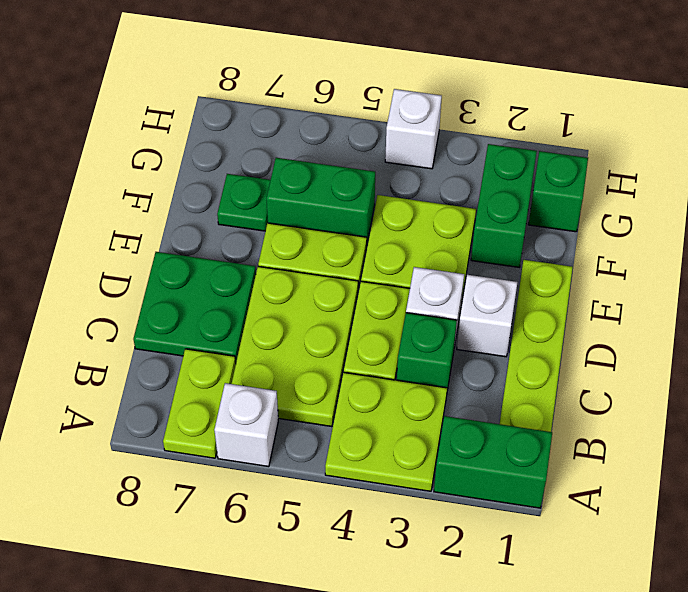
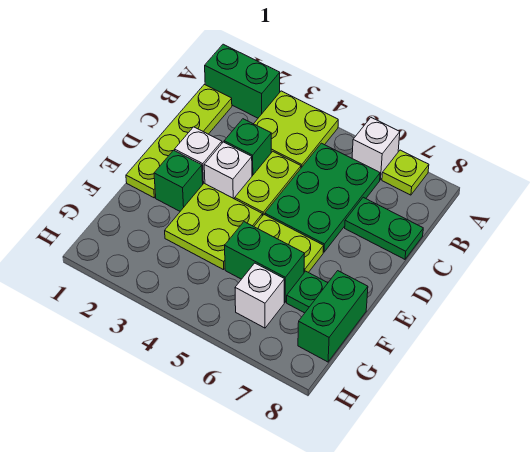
lime 1x2 plate [163,349,236,458] -> lime 1x1 plate [382,150,429,195]
lime 2x3 plate [232,266,358,427] -> green 2x3 plate [265,143,380,252]
green 2x2 plate [133,252,256,361] -> green 1x2 plate [345,197,423,259]
green 1x2 brick [471,144,537,267] -> green 1x2 brick moved to [298,271,368,362]
green 1x1 brick [529,151,588,232] -> green 1x1 brick moved to [154,150,203,211]
white 1x1 brick [385,89,442,169] -> white 1x1 brick moved to [235,263,285,328]

